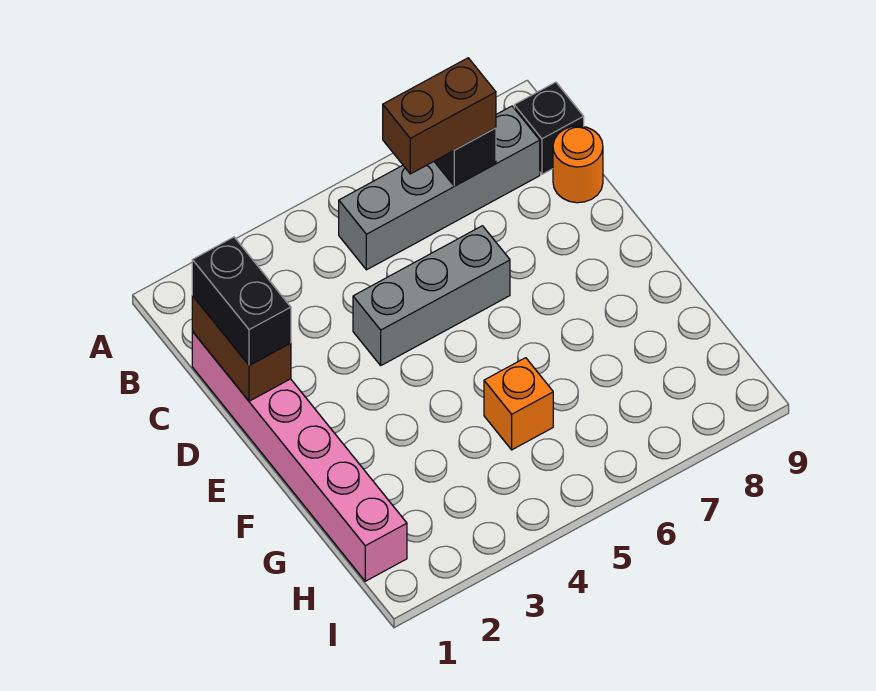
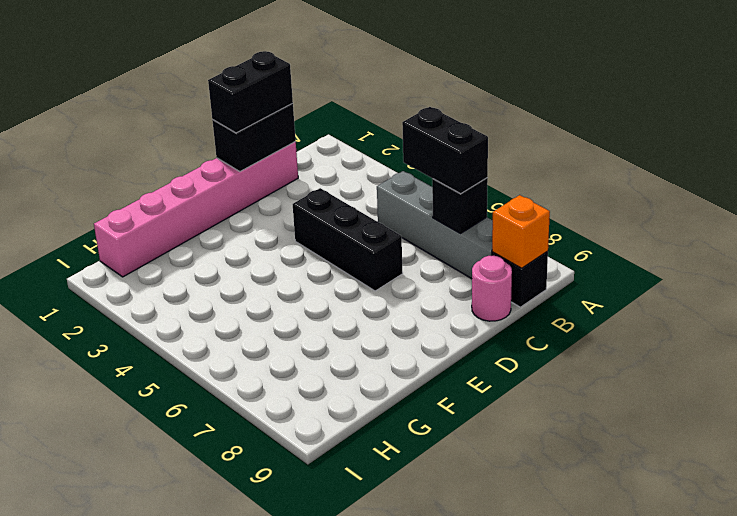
brown 1x2 brick [383,58,496,174] -> black 1x2 brick [402,107,488,194]
brown 1x2 brick [192,296,291,401] -> black 1x2 brick [212,103,296,172]
orange 1x1 round brick [553,126,603,203] -> pink 1x1 round brick [472,255,512,321]
grey 1x3 brick [353,226,510,365] -> black 1x3 brick [293,188,403,291]
orange 1x1 brick [484,358,553,450] -> orange 1x1 brick moved to [492,195,550,268]

